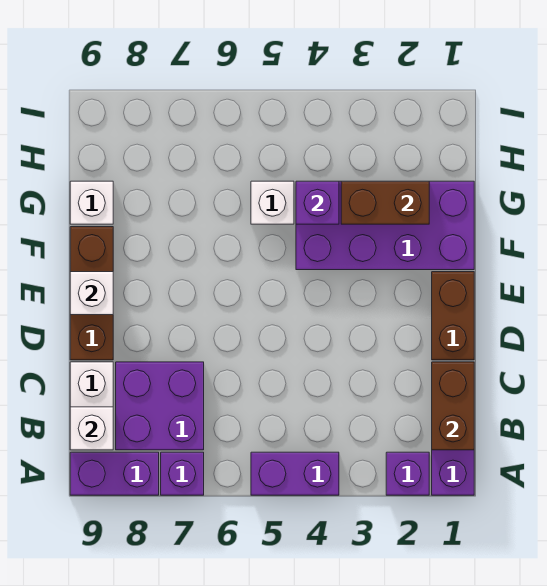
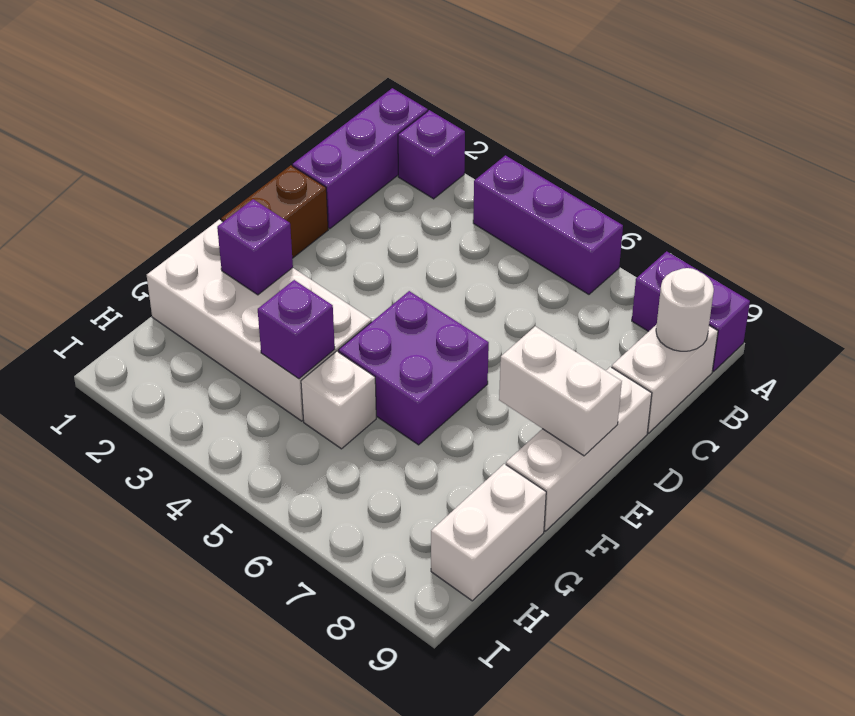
purple 1x2 brick [251,452,339,495] -> purple 1x3 brick [473,155,623,294]
purple 1x1 brick [161,452,204,495] -> purple 1x1 brick moved to [217,199,293,295]
brown 1x2 brick [432,362,474,450] -> none
purple 2x2 brick [116,362,204,450] -> purple 2x2 brick moved to [339,291,489,445]
white 1x1 brick [70,407,113,450] -> white 1x1 round brick [656,268,714,351]
brown 1x3 brick [70,227,113,360] -> white 1x3 brick [506,367,652,531]
white 1x1 brick [70,272,113,315] -> white 1x2 brick [499,326,622,456]
purple 2x4 brick [296,181,474,270] -> white 2x4 brick [147,220,371,421]
brown 1x2 brick [341,181,429,224] -> none
white 1x1 brick [70,181,113,224] -> white 1x2 brick [431,464,546,601]

